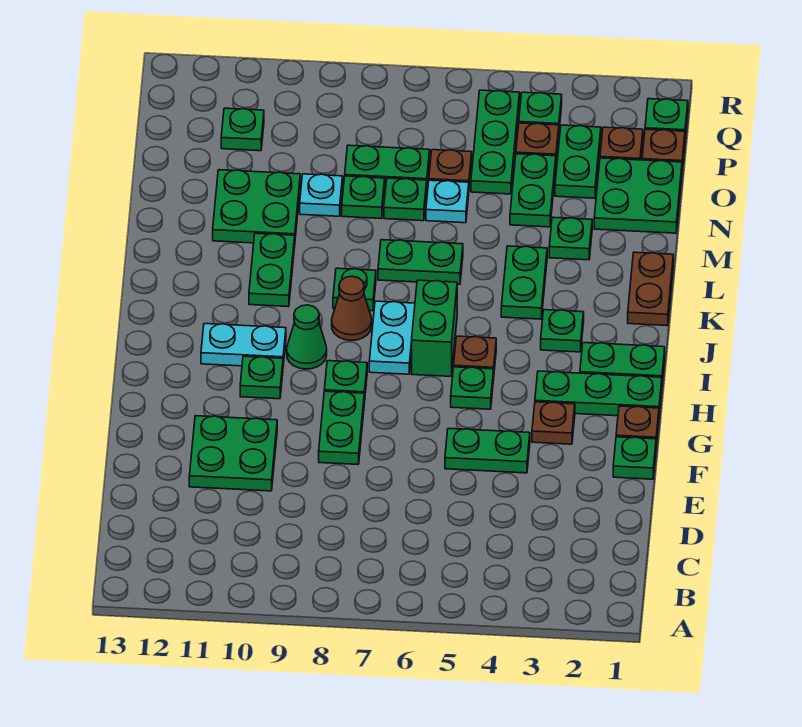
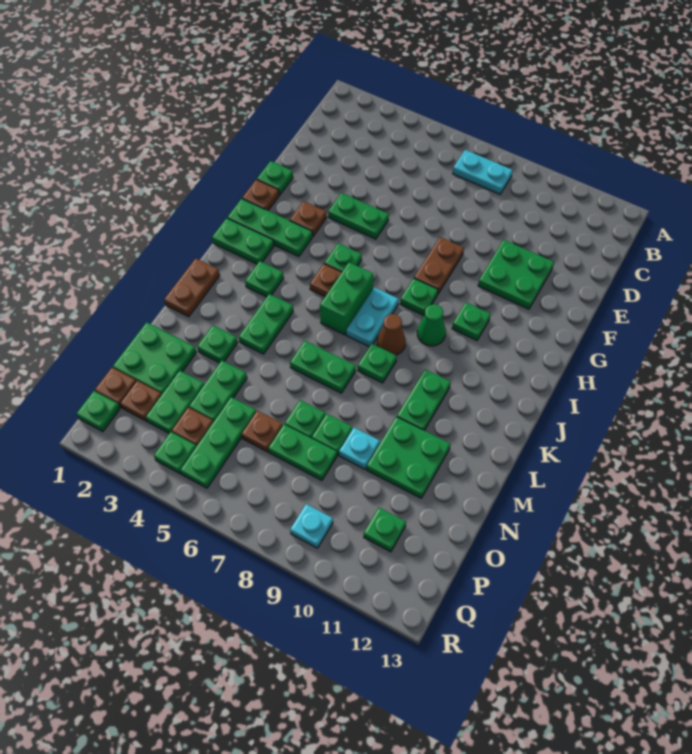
green 1x2 plate [319,391,364,464] -> brown 1x2 plate [414,237,464,294]
cyan 1x2 plate [201,324,286,366] -> cyan 1x2 plate moved to [453,150,513,194]
cyan 1x1 plate [426,180,469,223] -> cyan 1x1 plate moved to [290,504,333,548]

